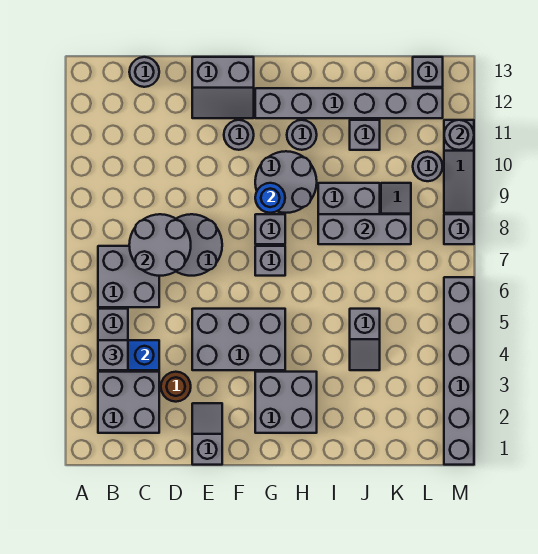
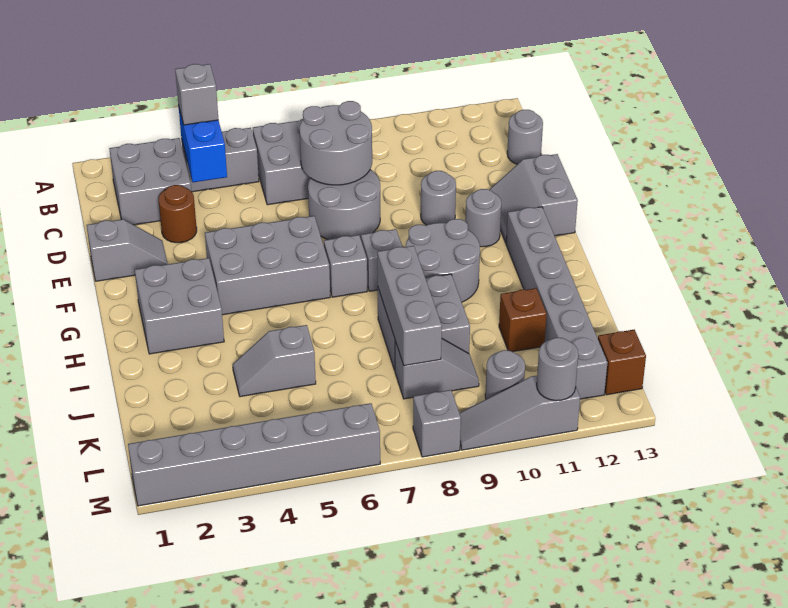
grey 2x3 brick [192,309,285,370] -> grey 2x3 brick turned to [205,216,330,315]
blue 1x1 round brick [255,183,285,213] -> none
grey 1x1 round brick [287,120,317,150] -> grey 1x1 round brick moved to [421,171,456,225]
grey 1x1 brick [350,120,380,150] -> brown 1x1 brick [499,288,547,352]
grey 1x1 brick [413,57,443,87] -> brown 1x1 brick [598,330,646,395]

